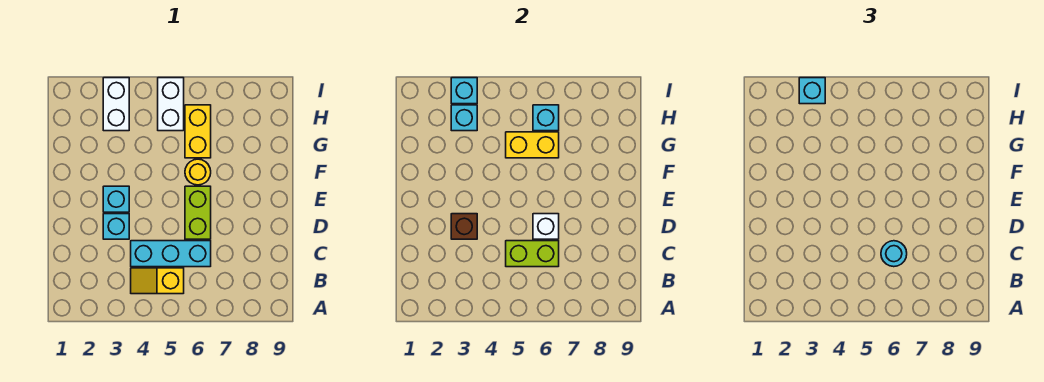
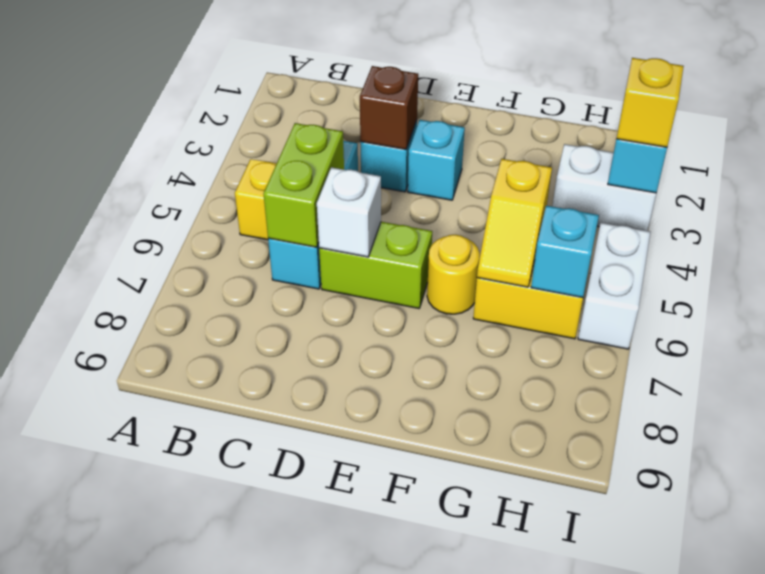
cyan 1x1 round brick [881,241,907,267] -> none
yellow 1x2 brick [506,132,559,158] -> yellow 1x2 slope [477,159,552,287]
cyan 1x1 brick [451,105,477,131] -> none
white 1x2 brick [158,78,184,131] -> white 1x2 brick turned to [578,223,650,349]
cyan 1x1 brick [799,78,825,104] -> yellow 1x1 brick [616,58,684,147]

